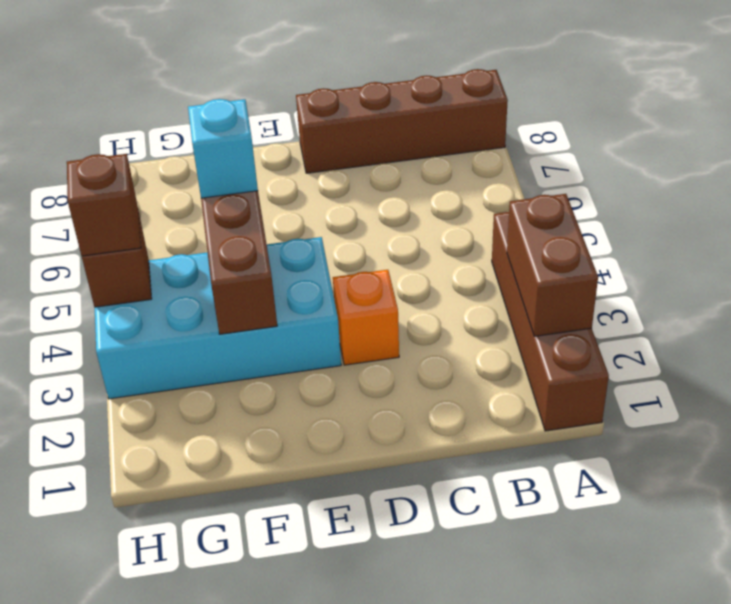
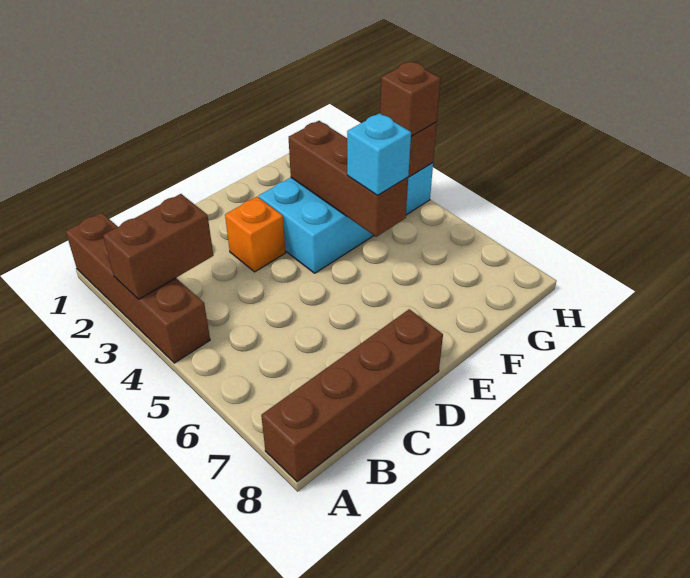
brown 1x2 brick [507,194,598,336] -> brown 1x2 brick turned to [103,194,213,299]

